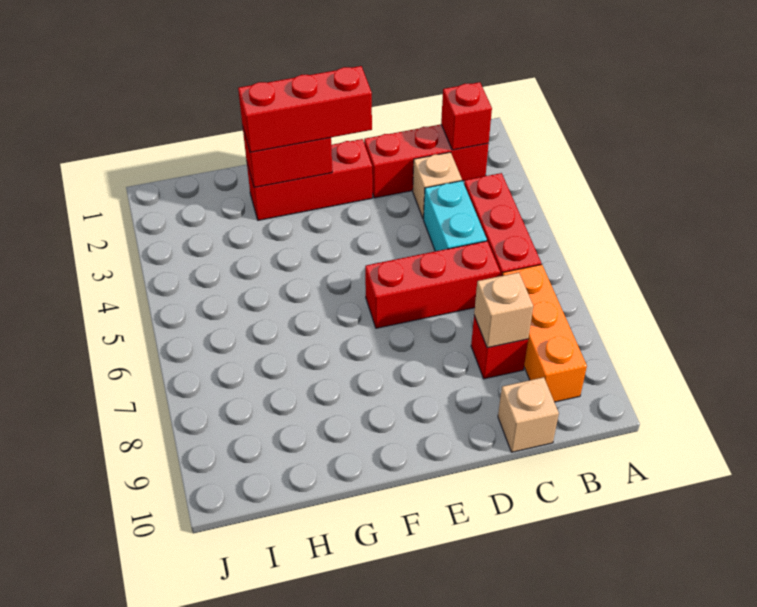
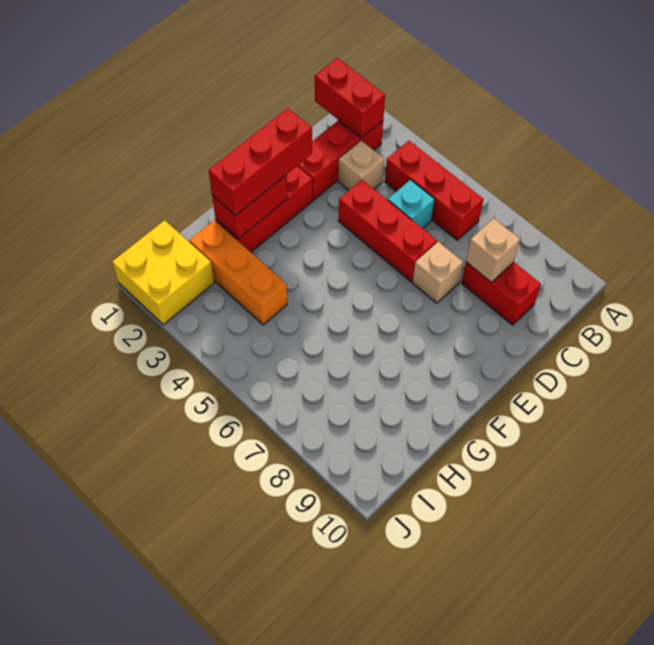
red 1x1 brick [441,82,492,150] -> red 1x2 brick [315,58,385,138]
orange 1x3 brick [502,264,587,402] -> orange 1x3 brick moved to [189,220,287,325]
cyan 1x2 brick [424,181,487,251] -> cyan 1x1 brick [388,180,435,229]
red 1x3 brick [365,241,500,328] -> red 1x3 brick turned to [339,180,437,282]
red 1x1 brick [471,316,528,379] -> red 1x2 brick [461,262,541,325]
tan 1x1 brick [498,377,559,452] -> tan 1x1 brick moved to [412,242,463,303]
none -> yellow 2x2 brick [112,220,214,325]

